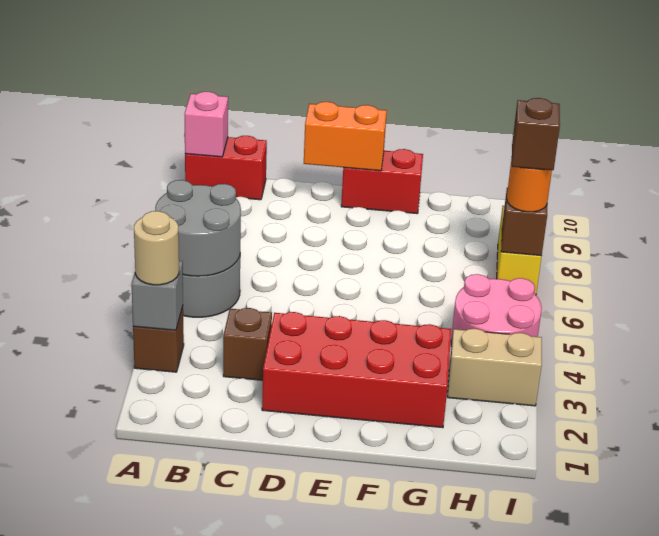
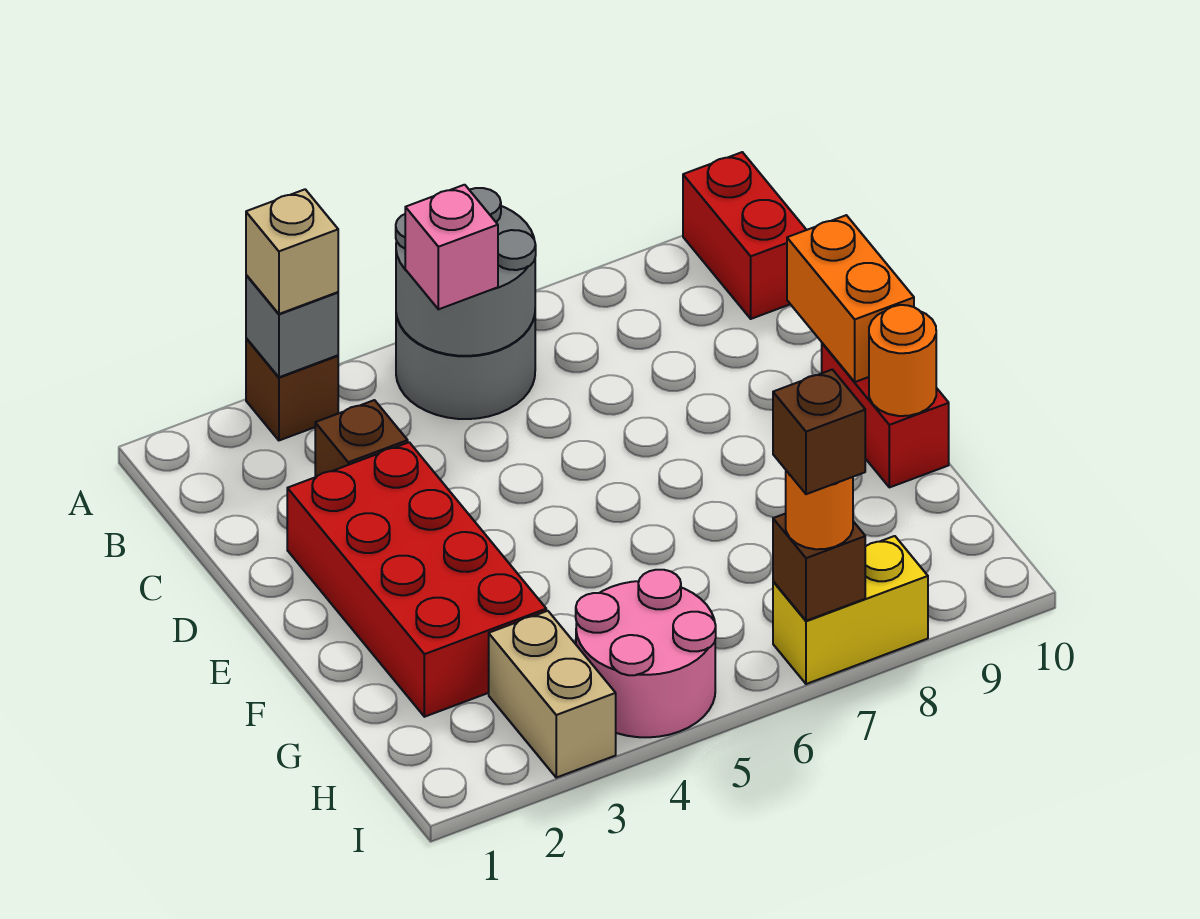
tan 1x1 round brick [134,211,179,285] -> tan 1x1 brick [246,189,338,314]
pink 1x1 brick [184,92,228,157] -> pink 1x1 brick moved to [405,185,498,309]
none -> orange 1x1 round brick [869,305,936,416]

